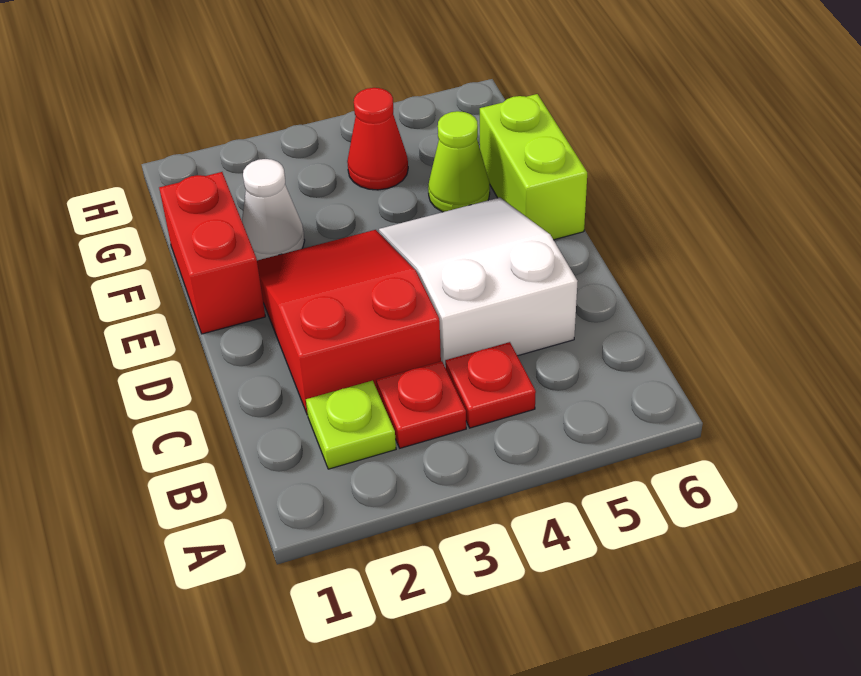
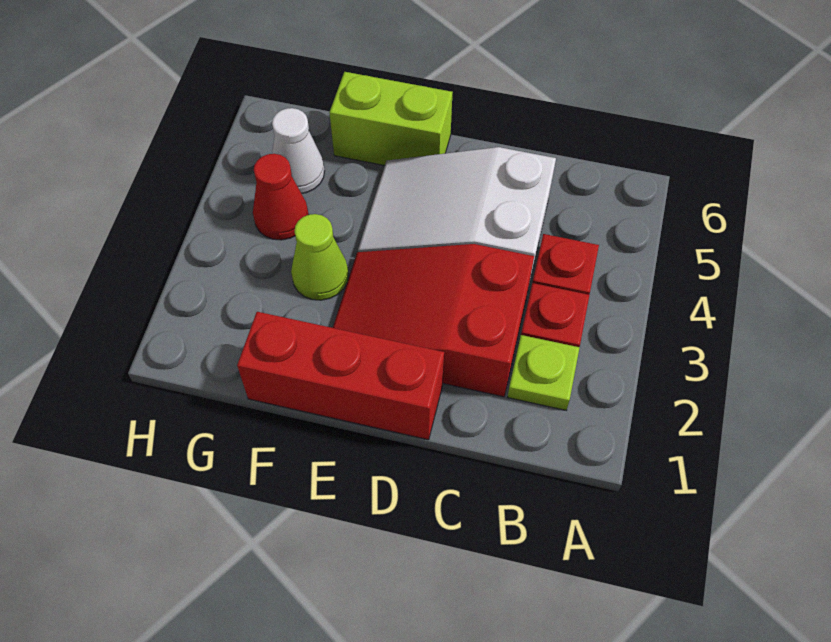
red 1x2 brick [159,172,265,334] -> red 1x3 brick [237,312,444,440]
white 1x1 cone [242,159,305,260] -> white 1x1 cone moved to [272,108,324,194]
lime 1x1 cone [428,111,490,212] -> lime 1x1 cone moved to [291,214,348,300]

